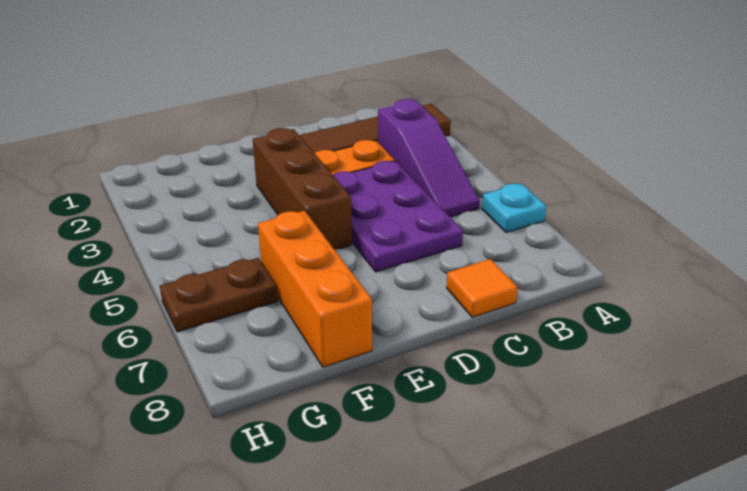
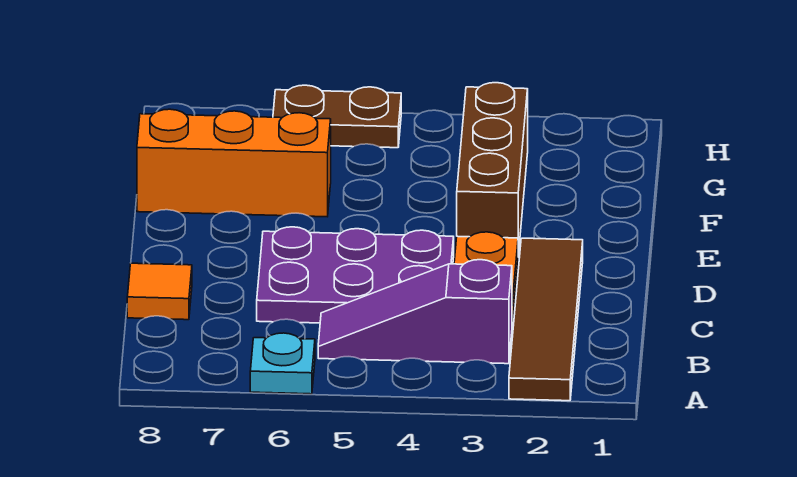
brown 1x3 brick [253,128,352,250] -> brown 1x3 brick turned to [457,83,528,255]
brown 1x2 plate [160,258,278,332] -> brown 1x2 plate turned to [273,85,401,148]

